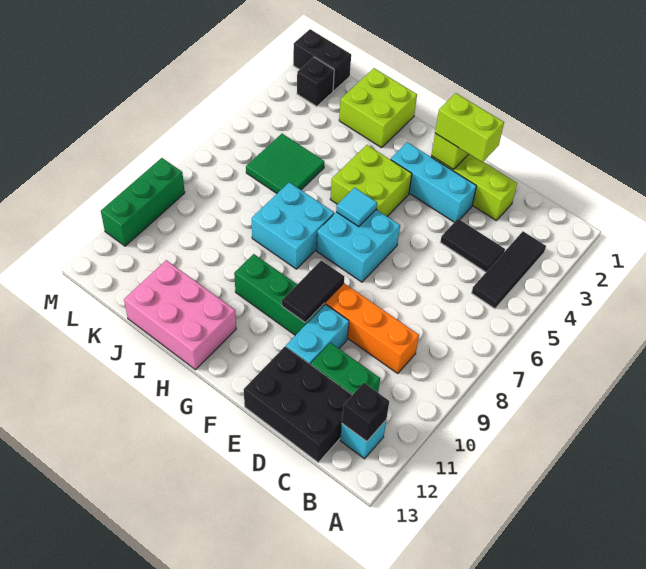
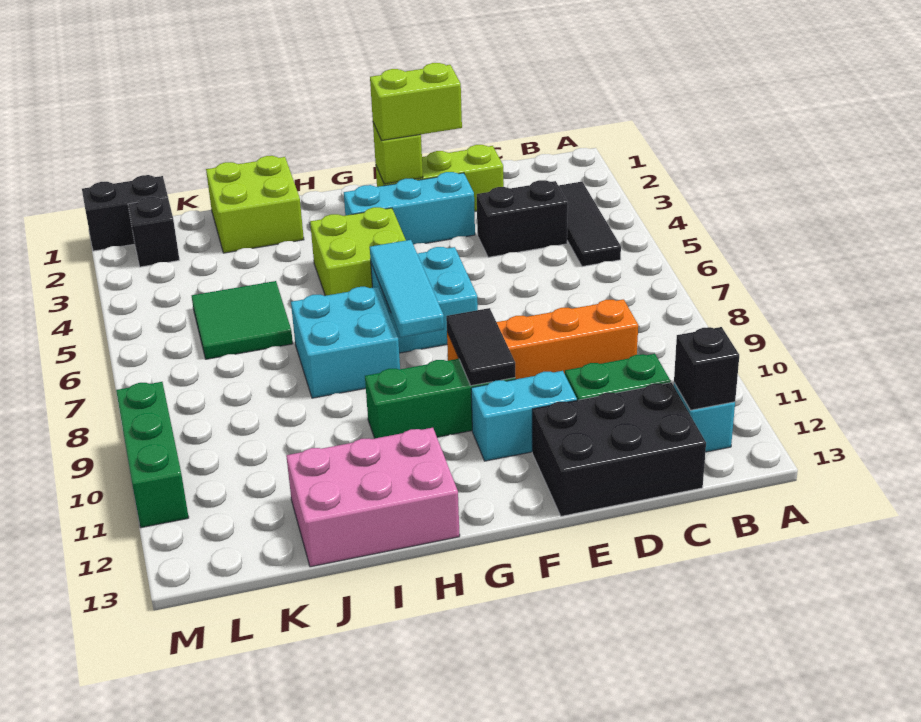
black 1x2 tile [440,219,505,272] -> black 1x2 brick [477,180,568,257]
cyan 1x2 brick [286,304,349,365] -> cyan 1x2 brick turned to [471,371,577,461]
cyan 1x1 tile [336,188,377,227] -> cyan 1x3 tile [370,240,444,337]

